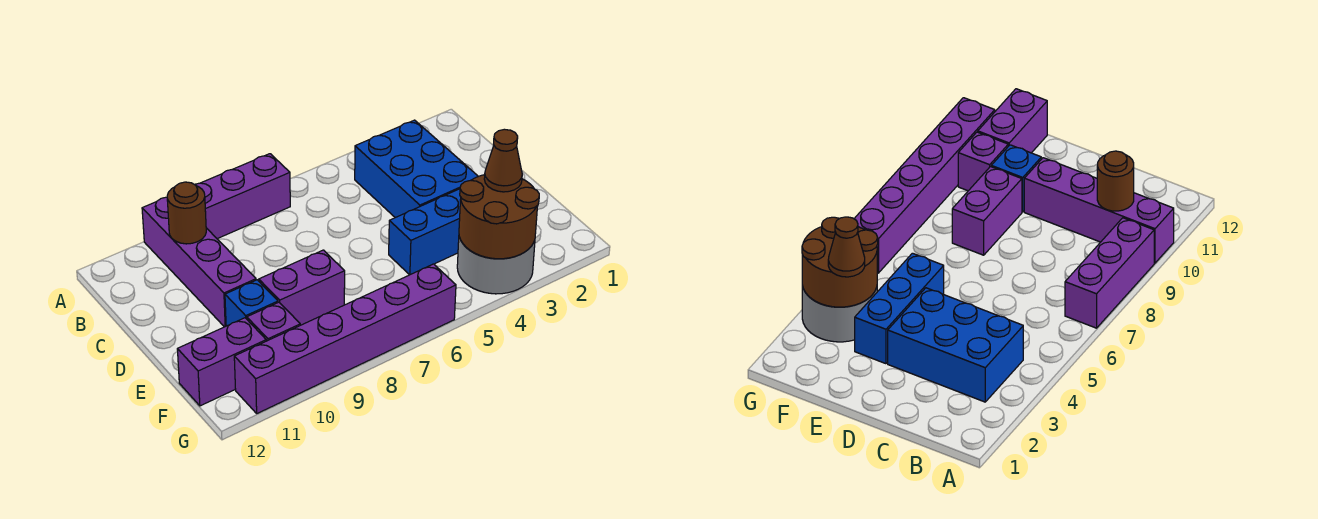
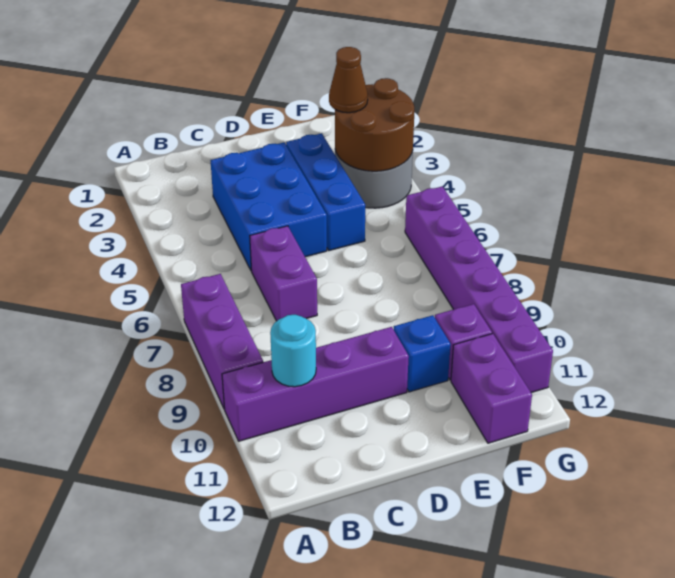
blue 2x3 brick [355,120,478,218] -> blue 2x3 brick turned to [211,142,327,271]
brown 1x1 round brick [167,182,206,244] -> cyan 1x1 round brick [270,315,316,387]
purple 1x2 brick [259,250,345,325] -> purple 1x2 brick moved to [250,226,317,321]

